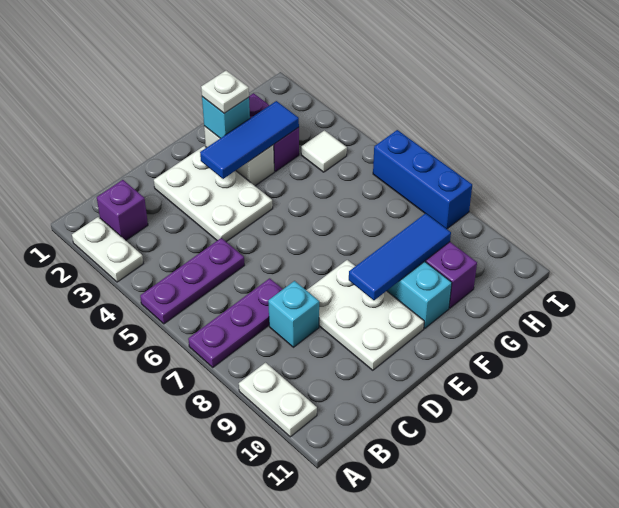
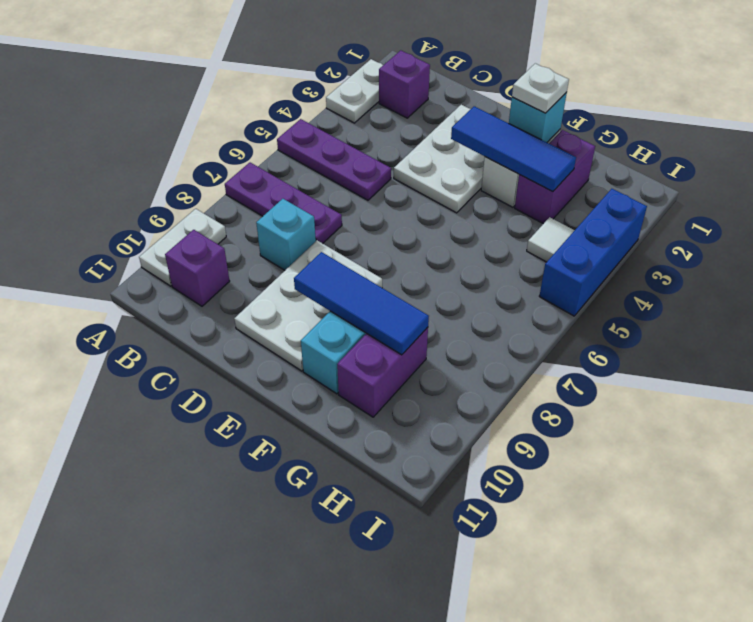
none -> purple 1x1 brick [165,230,230,306]
blue 1x3 brick [373,130,472,229] -> blue 1x3 brick moved to [539,189,647,316]

